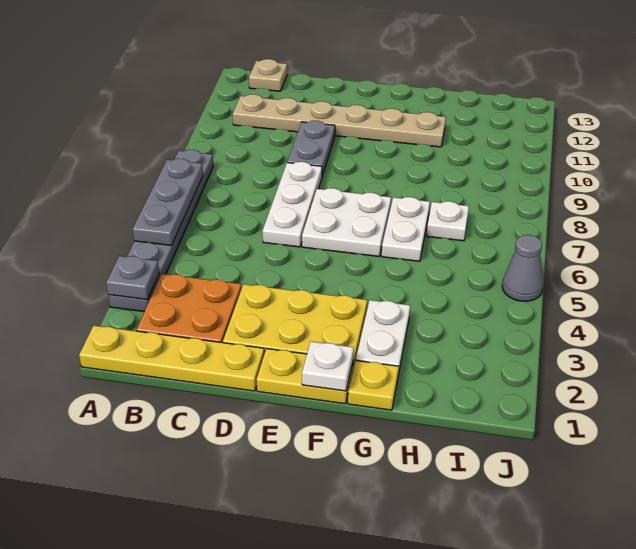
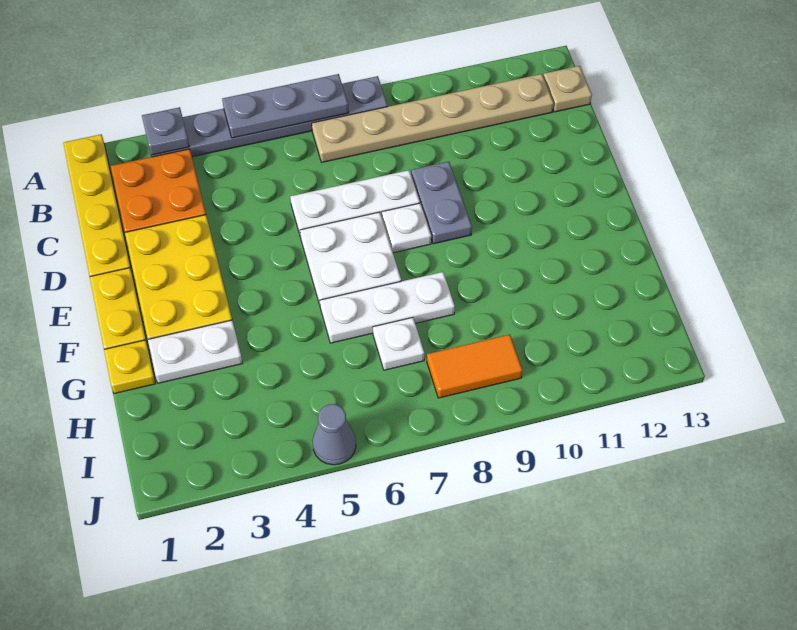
tan 1x6 plate [233,94,446,147] -> tan 1x6 plate turned to [312,74,554,162]
grey 1x2 plate [287,121,335,176] -> grey 1x2 plate turned to [411,162,472,244]
white 1x1 plate [302,341,354,391] -> white 1x1 plate moved to [382,203,431,253]
white 1x2 plate [382,197,430,261] -> white 1x3 plate [320,272,455,343]
none -> orange 1x2 tile [427,334,523,398]

